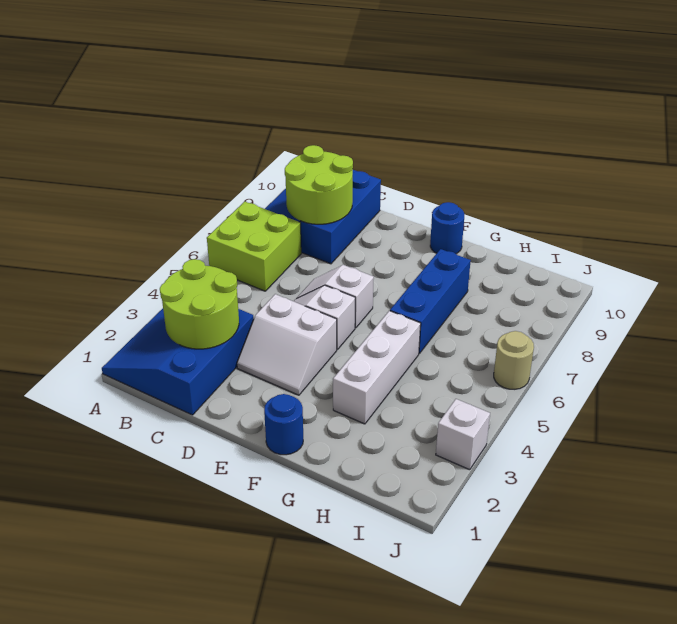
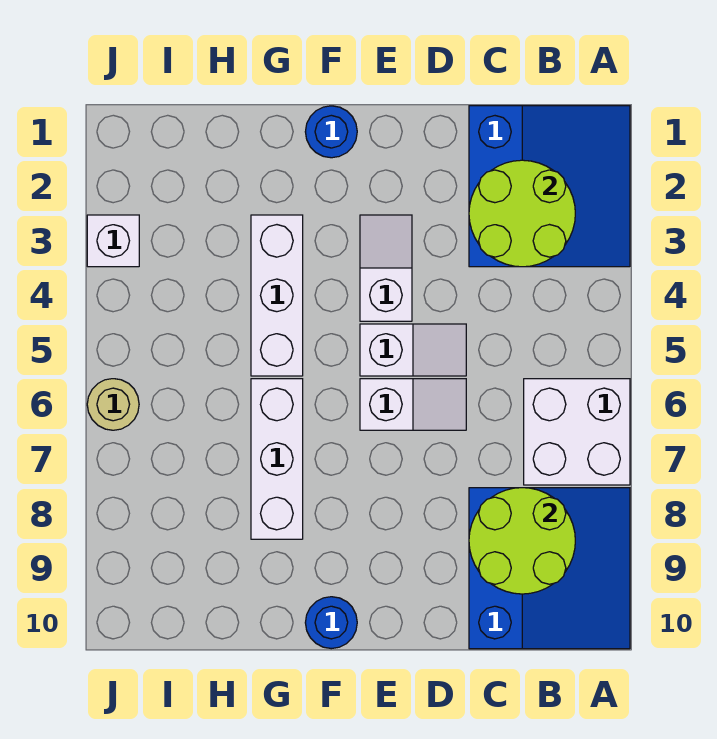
lime 2x2 brick [207,202,301,291] -> white 2x2 brick [524,379,630,485]
white 2x2 slope [237,294,337,395] -> white 1x2 slope [360,215,412,321]
blue 1x3 brick [390,249,471,354] -> white 1x3 brick [251,379,303,539]

